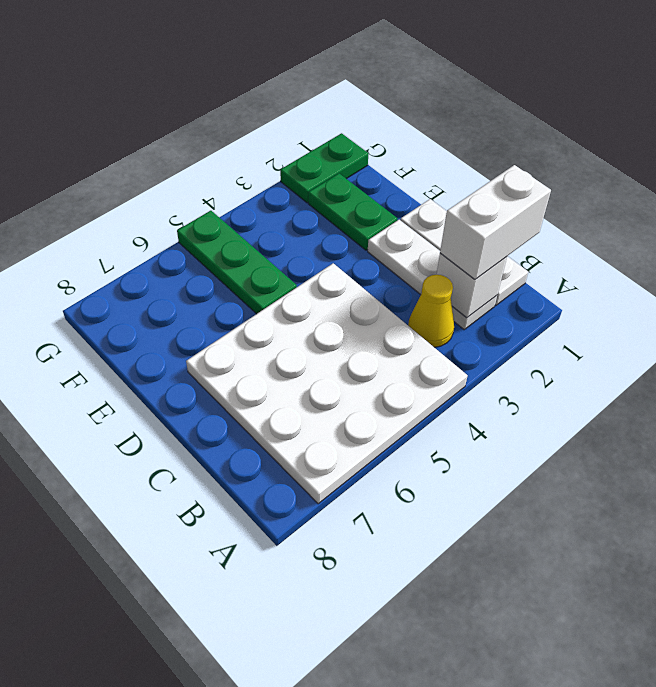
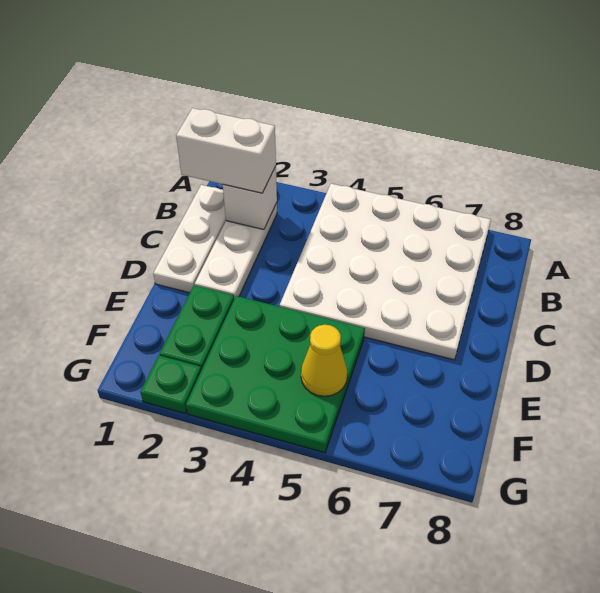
yellow 1x1 cone [408,275,454,347] -> yellow 1x1 cone moved to [301,325,347,396]
green 1x3 plate [177,211,297,314] -> green 3x3 plate [186,296,365,453]
green 1x2 plate [280,133,369,203] -> green 1x1 plate [141,355,201,413]

